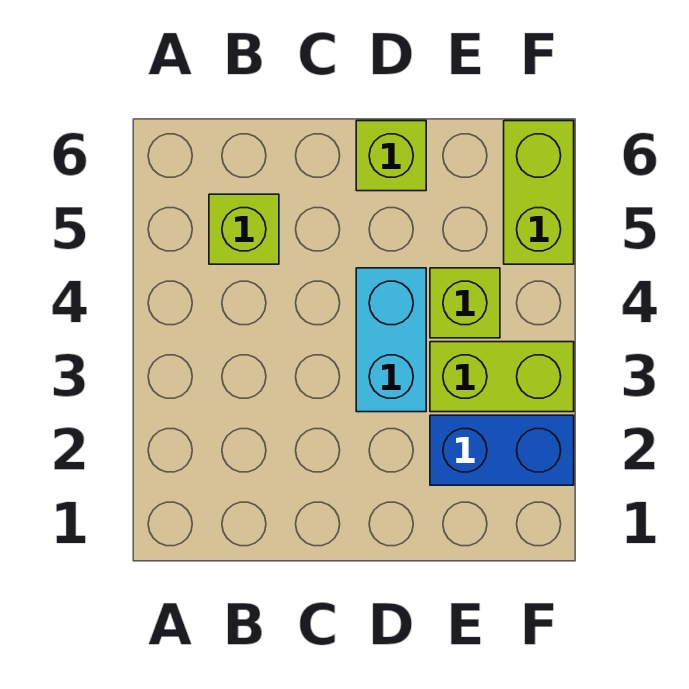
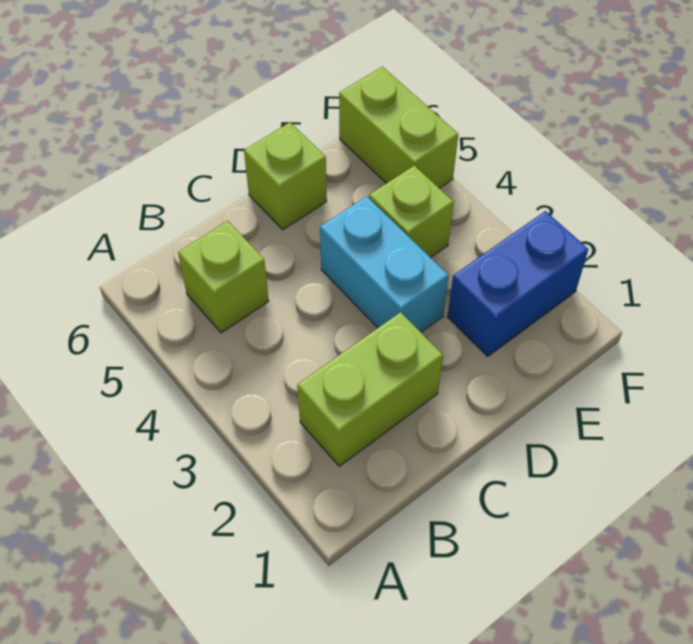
lime 1x2 brick [430,342,574,412] -> lime 1x2 brick moved to [297,312,443,466]

